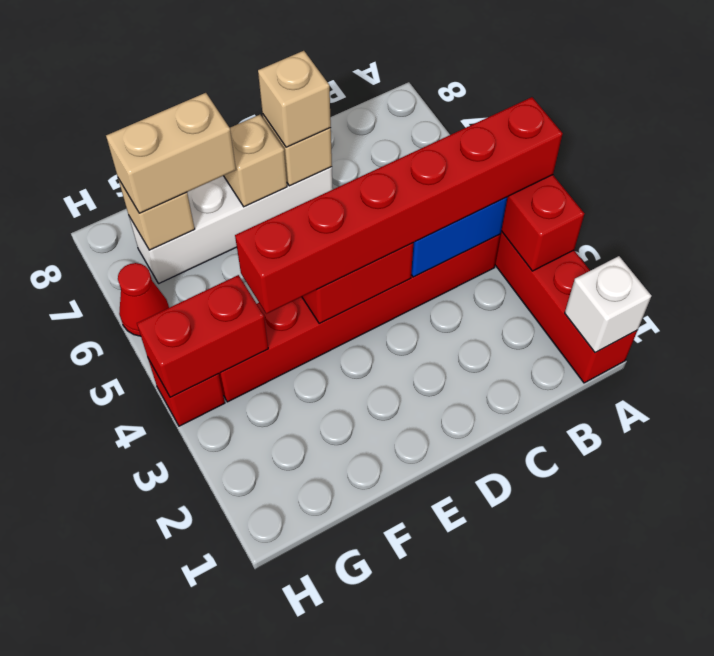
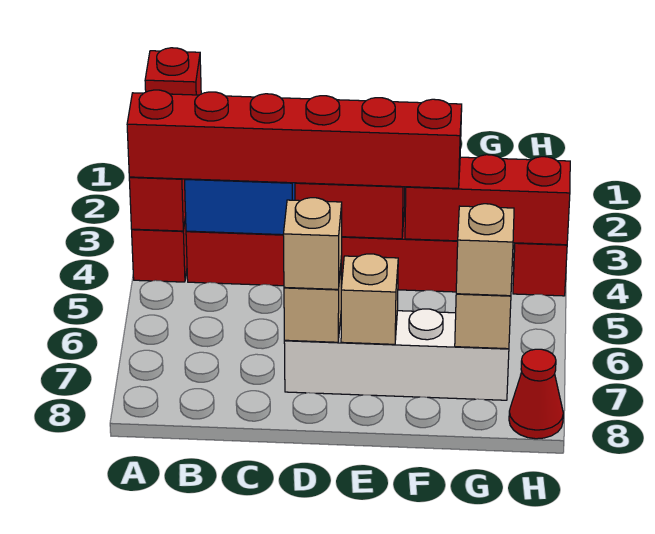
white 1x1 brick [565,256,651,352] -> red 1x1 brick [145,48,201,95]
tan 1x2 brick [106,93,236,213] -> tan 1x1 brick [456,204,514,296]
red 1x2 brick [137,275,268,397] -> red 1x3 brick [405,155,570,245]
red 1x1 cone [118,263,169,336] -> red 1x1 cone moved to [509,349,563,439]

